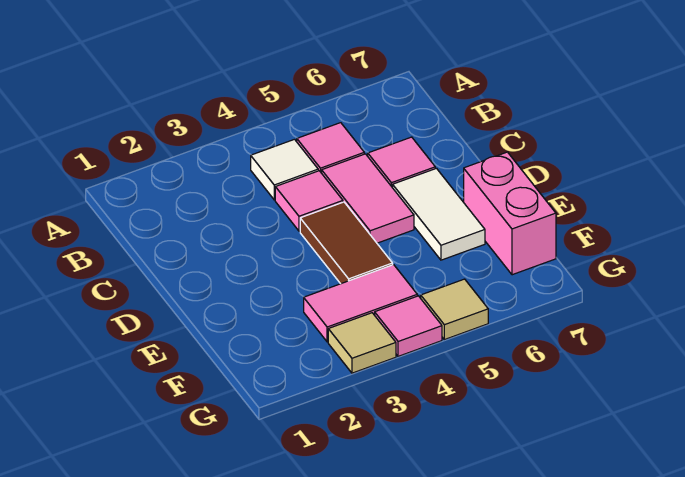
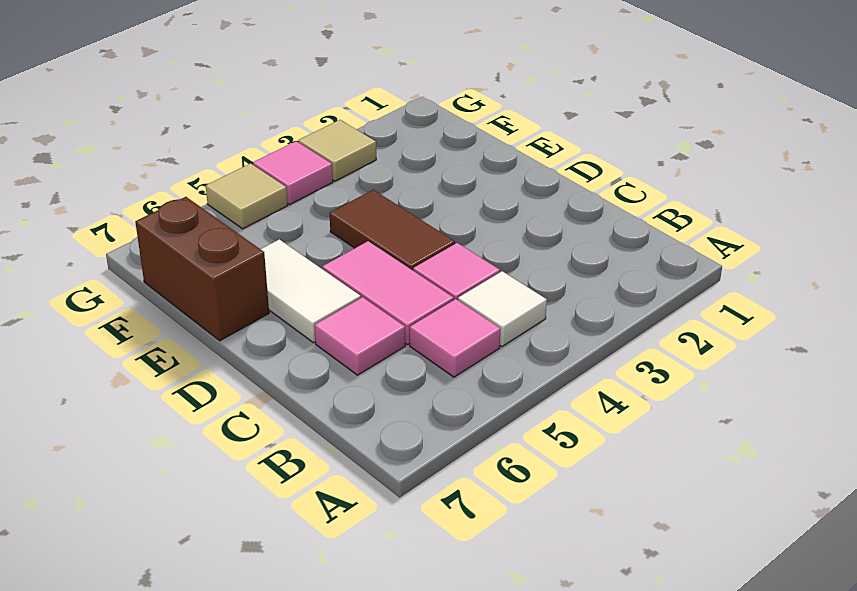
pink 1x2 brick [464,152,556,275] -> brown 1x2 brick [135,197,269,341]
pink 1x2 tile [304,265,417,342] -> none

